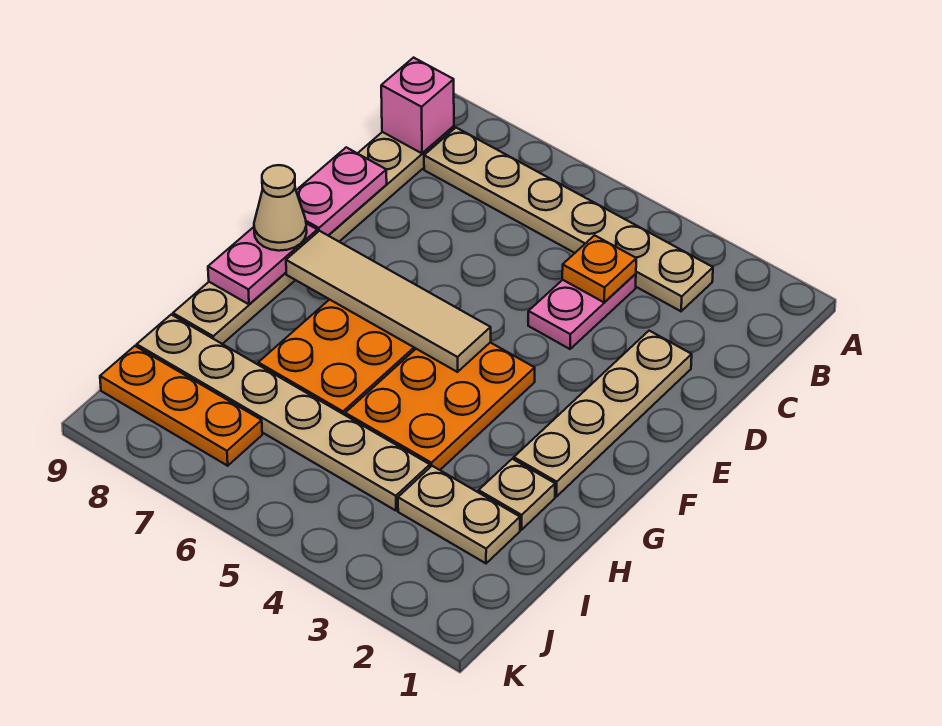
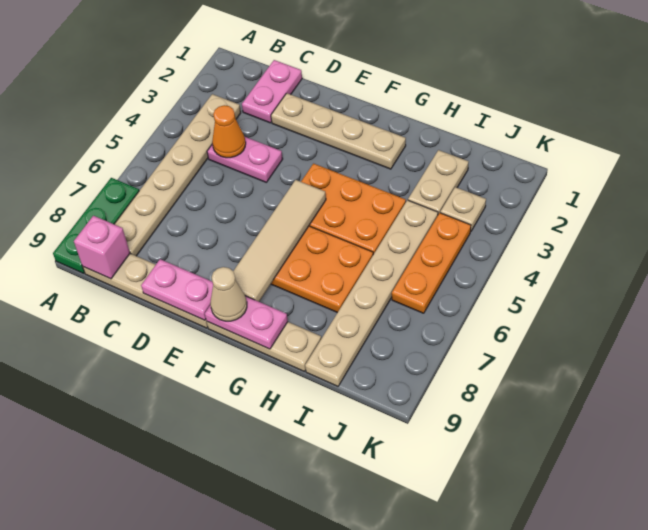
none -> green 1x3 plate [53,178,139,273]
none -> pink 1x2 plate [242,60,302,123]
orange 1x1 plate [562,235,636,302] -> orange 1x1 cone [212,105,246,158]
tan 1x1 plate [479,459,555,530] -> tan 1x1 plate moved to [440,187,486,231]
orange 1x3 plate [100,346,262,466] -> orange 1x3 plate moved to [392,213,471,313]

